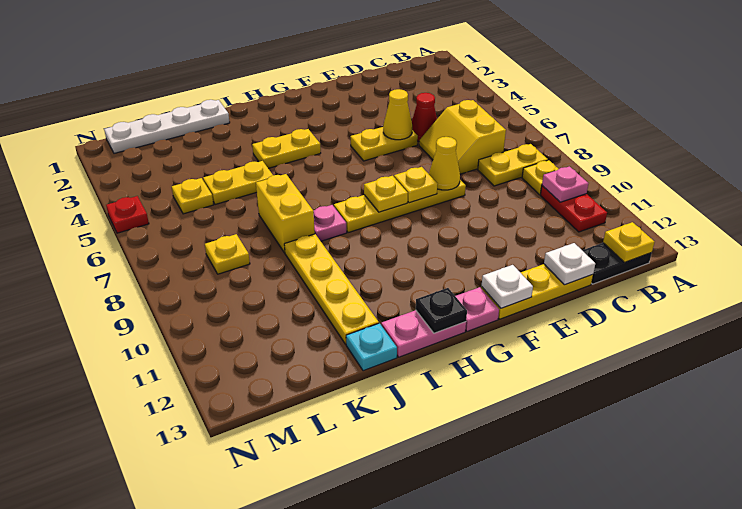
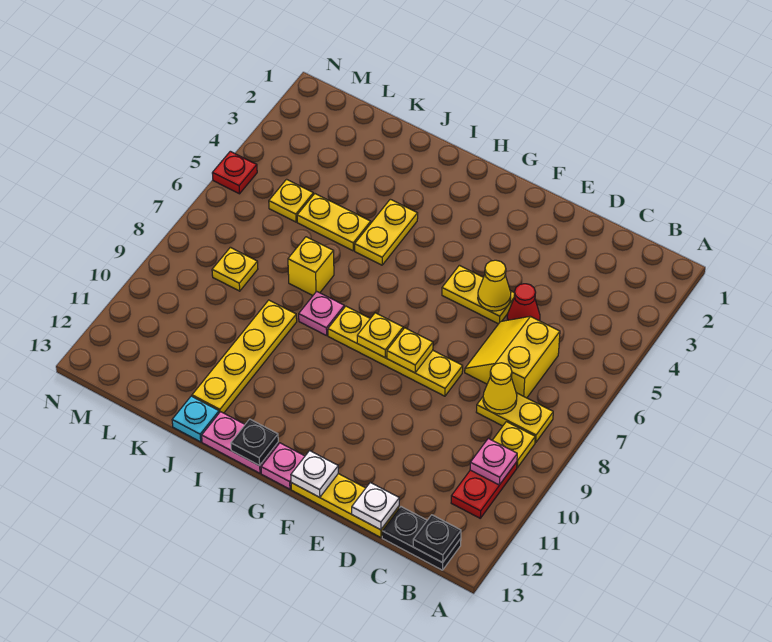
yellow 1x1 plate [603,222,654,262] -> black 1x1 plate [413,515,461,562]
yellow 1x1 cone [429,137,460,190] -> yellow 1x1 cone moved to [483,363,517,414]
yellow 1x2 plate [252,129,321,168] -> yellow 1x2 plate turned to [355,199,418,265]
white 1x4 plate [104,100,230,153] -> none
yellow 1x2 brick [256,174,315,253] -> yellow 1x1 brick [288,237,334,295]

